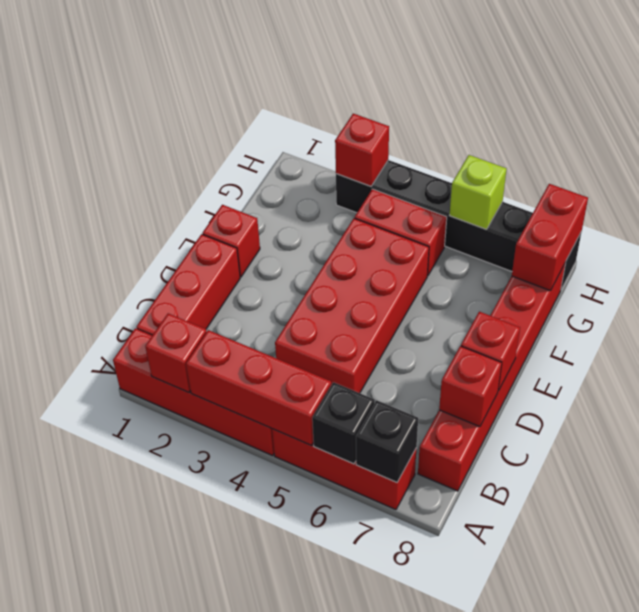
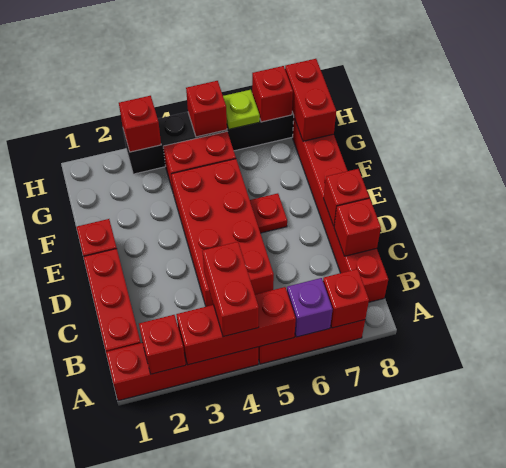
none -> red 1x2 brick [202,242,259,337]
black 1x1 brick [312,382,374,464] -> purple 1x1 brick [287,278,333,337]
black 1x1 brick [356,400,418,482] -> red 1x1 brick [323,269,369,328]
none -> red 1x1 plate [250,193,287,233]
none -> red 1x1 brick [186,81,227,137]
lime 1x1 brick [450,155,507,229] -> lime 1x1 plate [223,90,260,129]
none -> red 1x1 brick [252,66,293,122]

